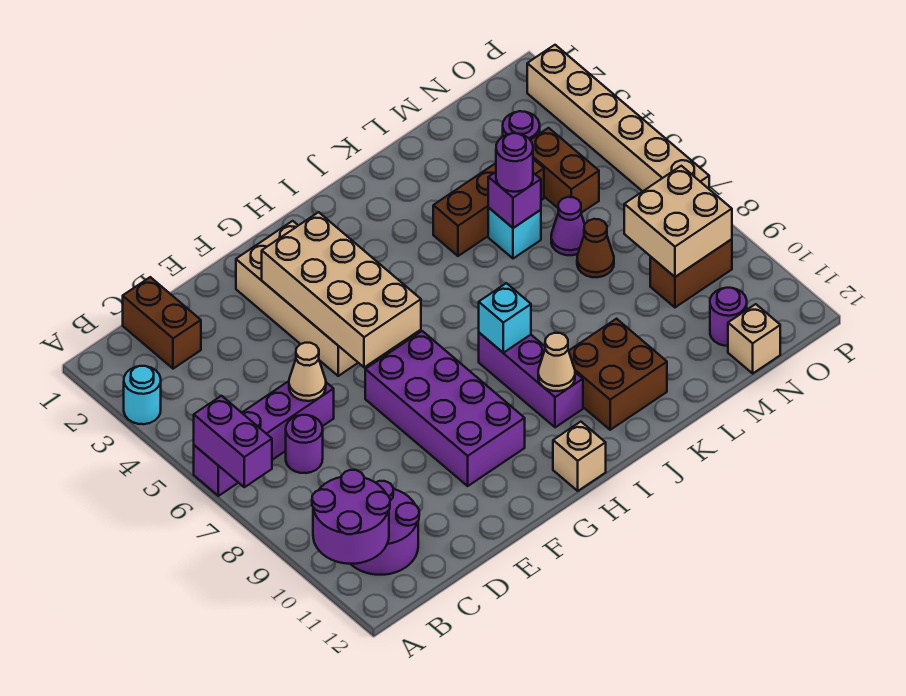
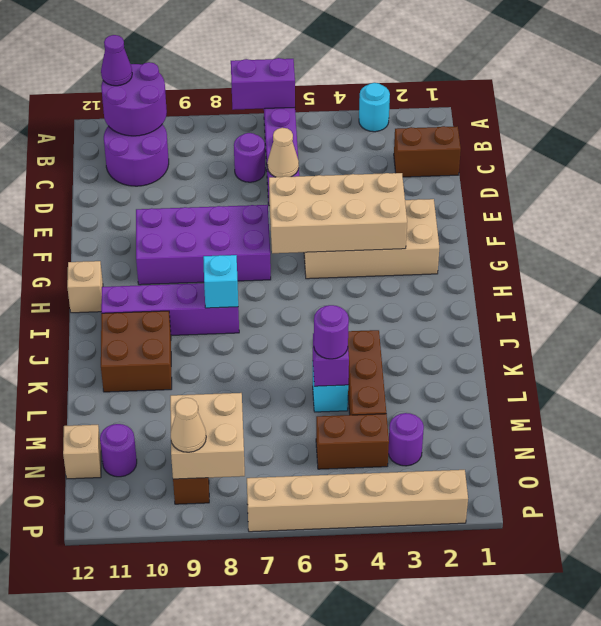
purple 1x3 brick [479,333,583,427] -> purple 1x4 brick [101,283,239,335]
tan 1x1 cone [538,333,575,391] -> tan 1x1 cone moved to [171,398,206,452]
purple 1x1 cone [551,197,585,255] -> purple 1x1 cone moved to [101,35,132,86]
brown 1x1 cone [577,219,614,277] -> none

